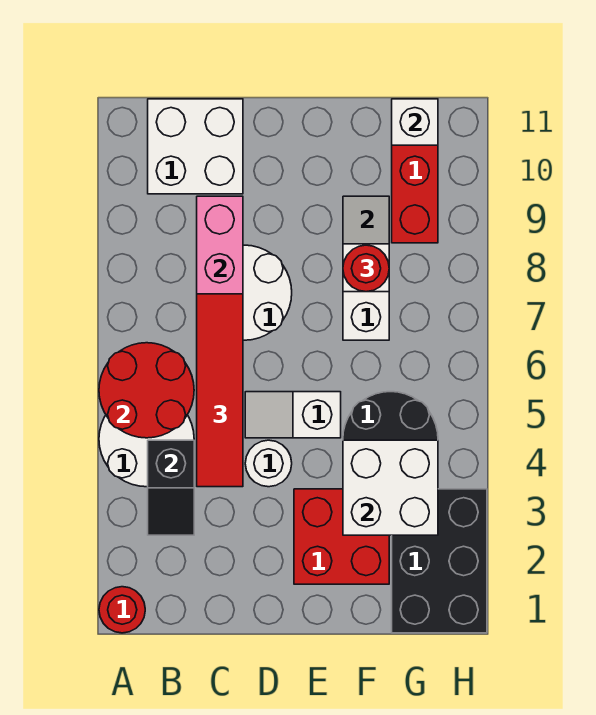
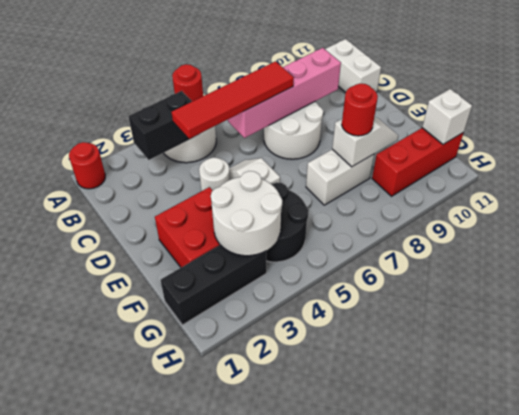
red 2x2 round brick [99,343,194,438] -> red 1x1 round brick [172,64,203,101]
black 1x2 slope [148,440,194,535] -> black 1x2 brick [128,91,200,160]
white 2x2 brick [148,99,243,194] -> white 1x2 brick [326,39,381,92]
white 2x2 brick [343,440,438,535] -> white 2x2 round brick [211,171,282,256]
black 2x3 brick [392,489,487,633] -> black 1x3 brick [160,245,266,325]

